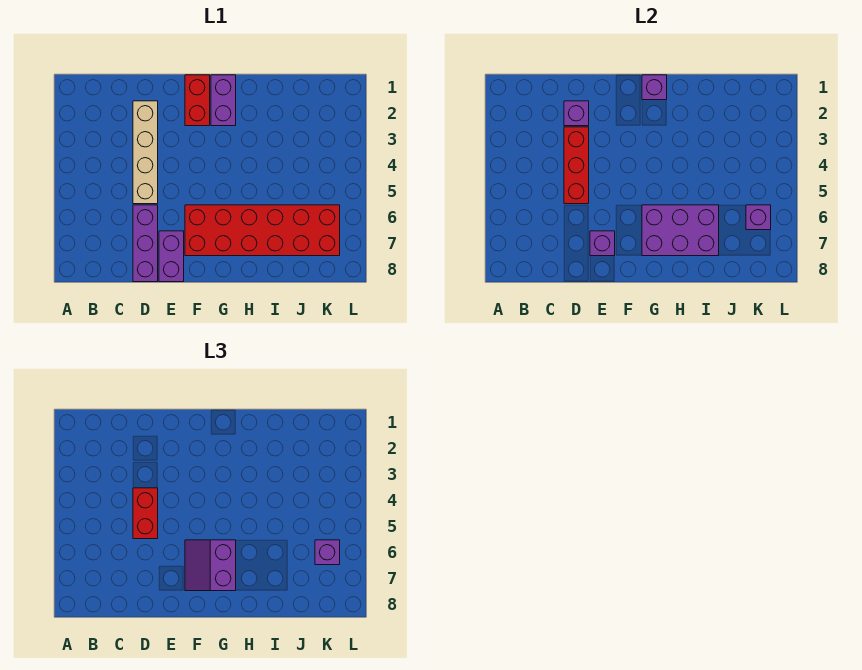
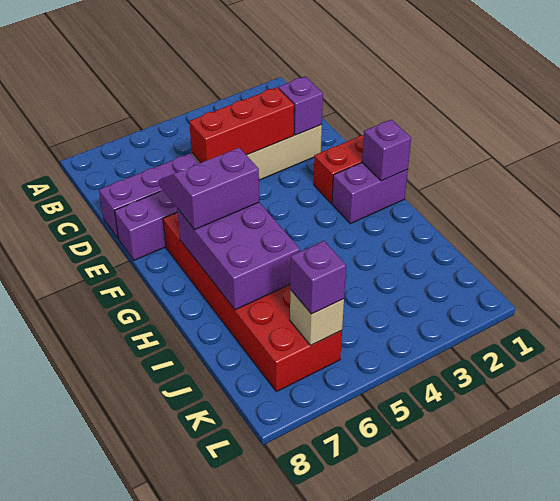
red 1x2 brick [133,488,158,539] -> none
purple 1x1 brick [590,231,615,256] -> none
purple 1x1 brick [746,205,771,230] -> tan 1x1 brick [290,290,344,345]

